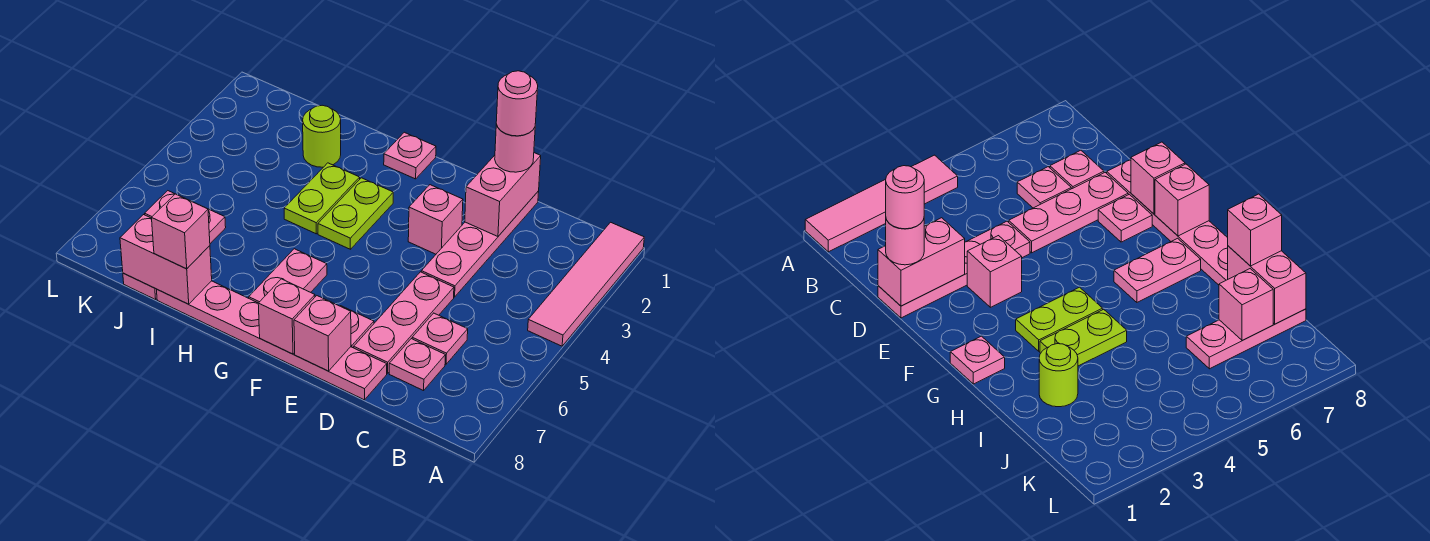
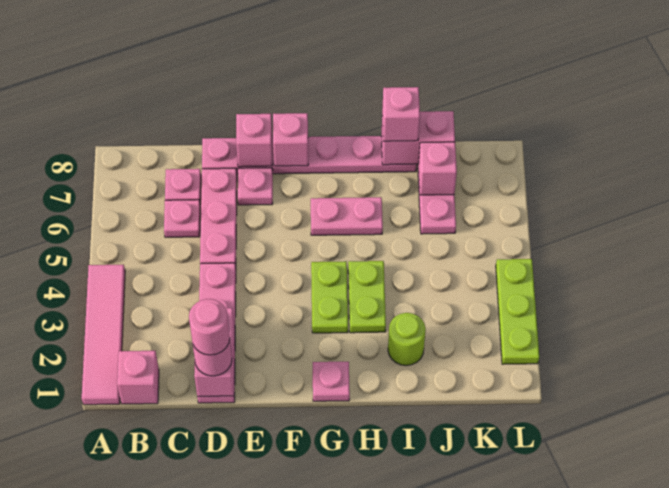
pink 1x1 brick [408,185,463,254] -> pink 1x1 brick moved to [117,351,159,404]
pink 1x2 plate [249,249,327,303] -> pink 1x2 plate turned to [311,197,383,235]
none -> lime 1x3 plate [496,259,539,364]

